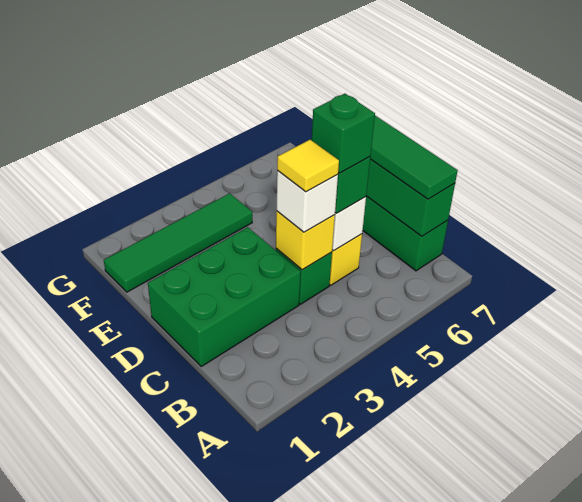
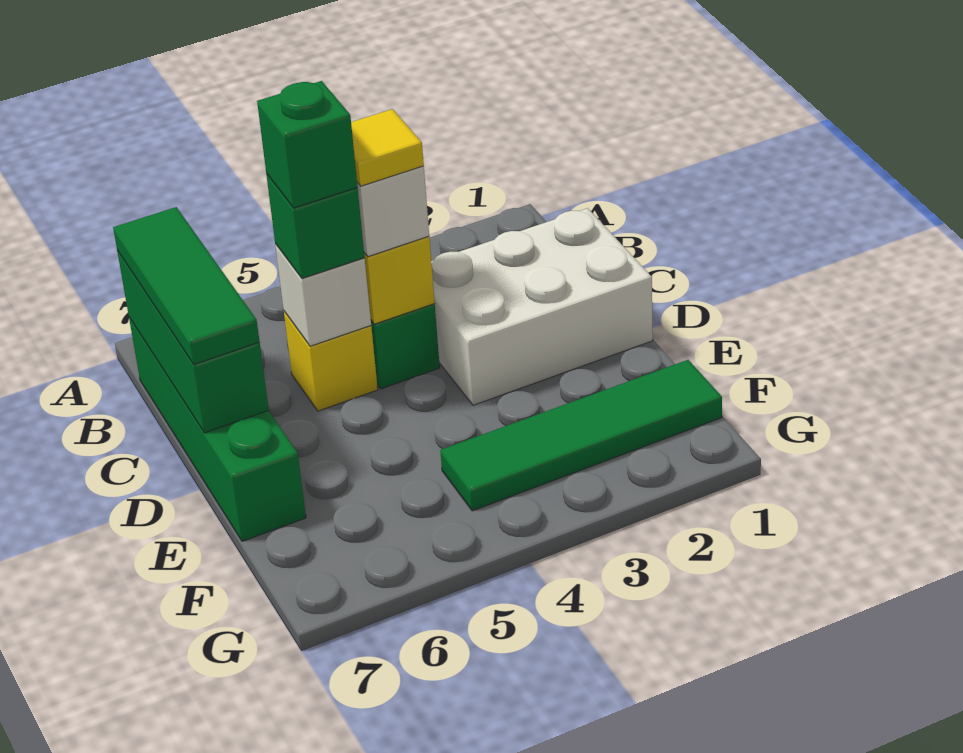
green 2x3 brick [148,227,301,366] -> white 2x3 brick [431,208,653,405]

